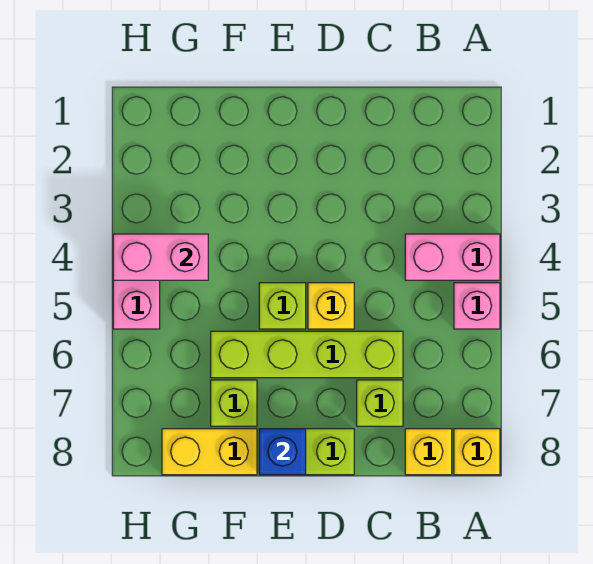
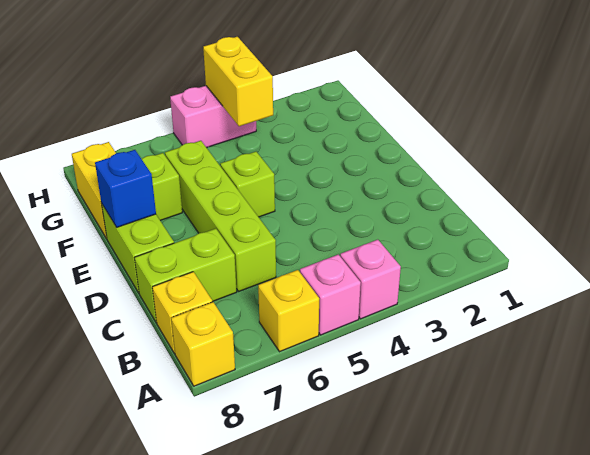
pink 1x2 brick [405,234,500,280] -> pink 1x1 brick [340,240,401,319]
lime 1x1 brick [357,380,403,426] -> lime 1x2 brick [135,228,237,323]
yellow 1x1 brick [308,283,354,329] -> yellow 1x1 brick moved to [258,270,319,352]
pink 1x2 brick [113,234,208,280] -> yellow 1x2 brick [203,37,273,126]

